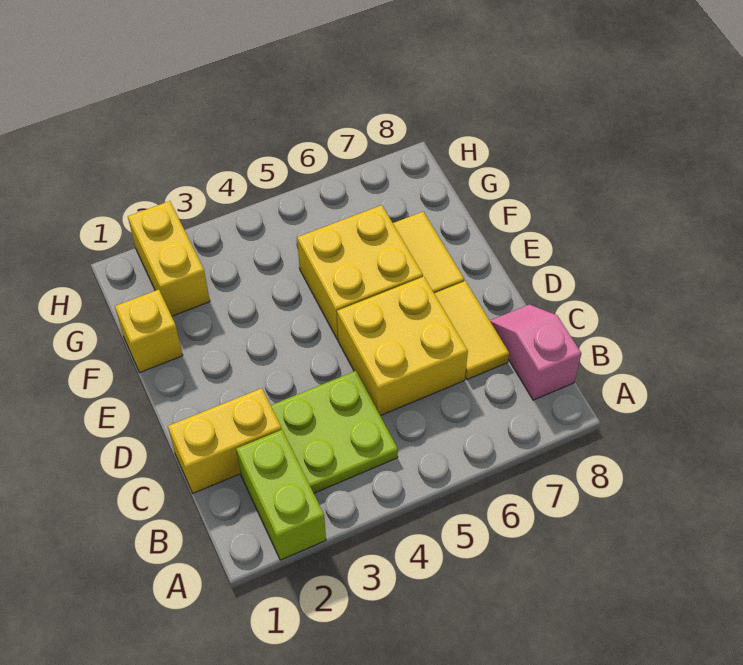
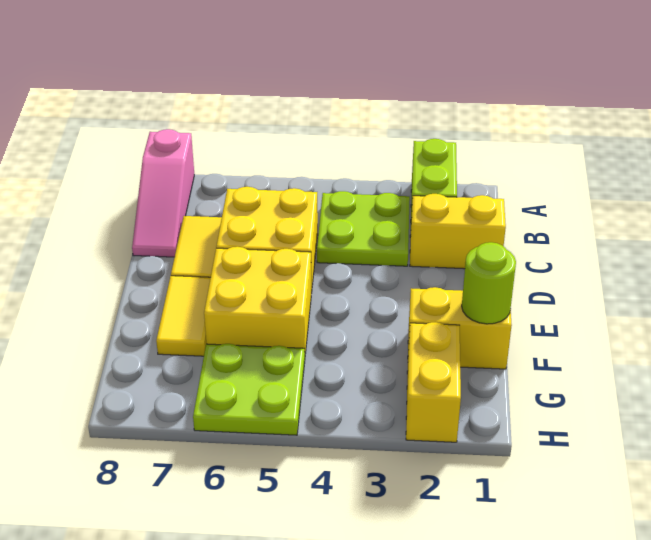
pink 1x2 slope [490,304,582,400] -> pink 1x3 slope [132,129,194,257]
yellow 1x1 brick [115,290,183,373] -> yellow 1x2 brick [408,287,512,369]
none -> lime 1x1 round brick [462,242,516,324]
none -> lime 2x2 plate [193,344,305,435]

